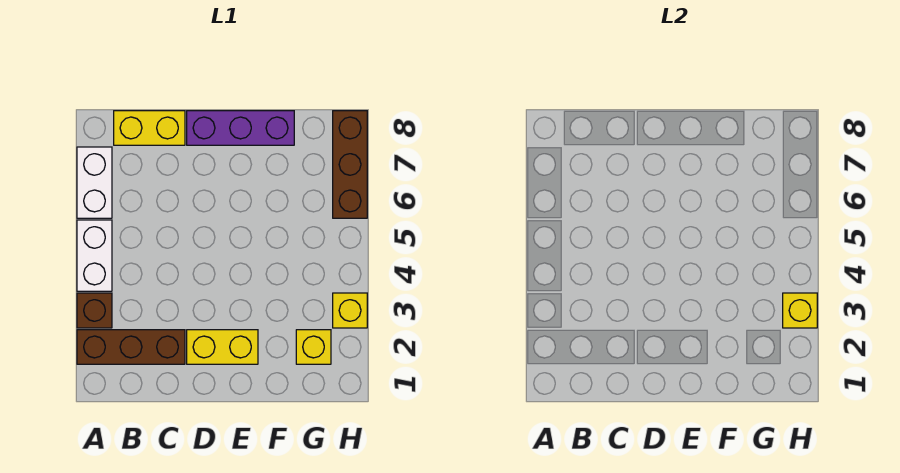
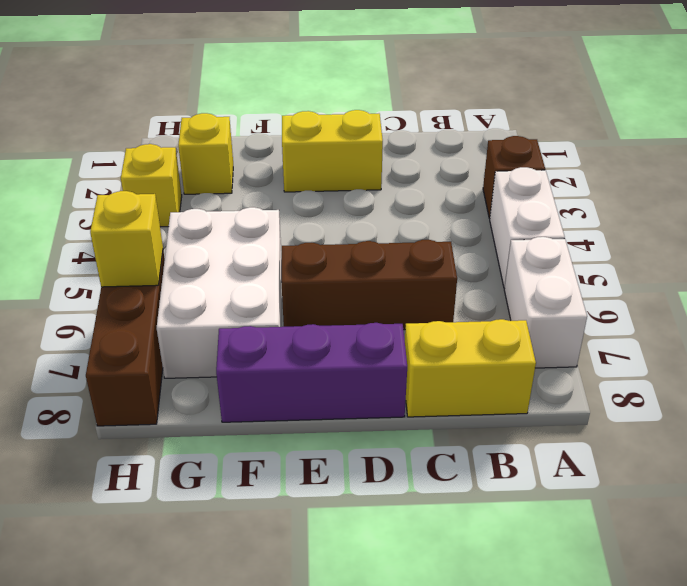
brown 1x3 brick [77,330,185,364] -> brown 1x3 brick moved to [282,240,457,330]
none -> white 2x3 brick [157,207,282,378]
yellow 1x1 brick [783,293,817,328] -> yellow 1x1 brick moved to [90,191,163,287]

